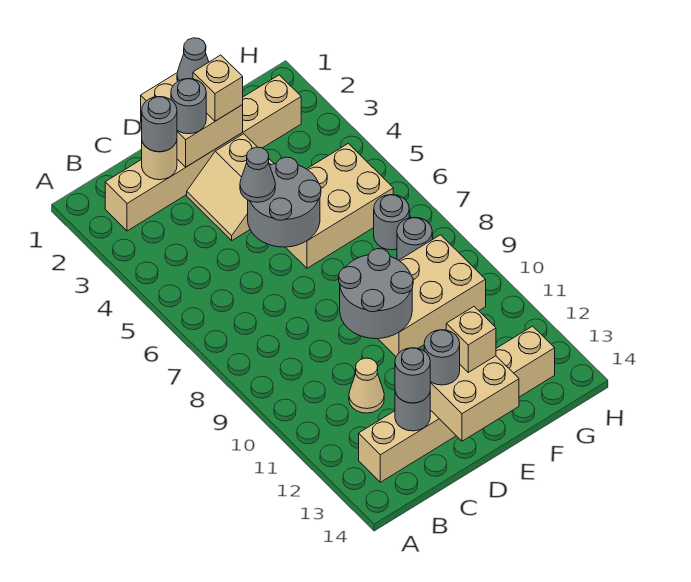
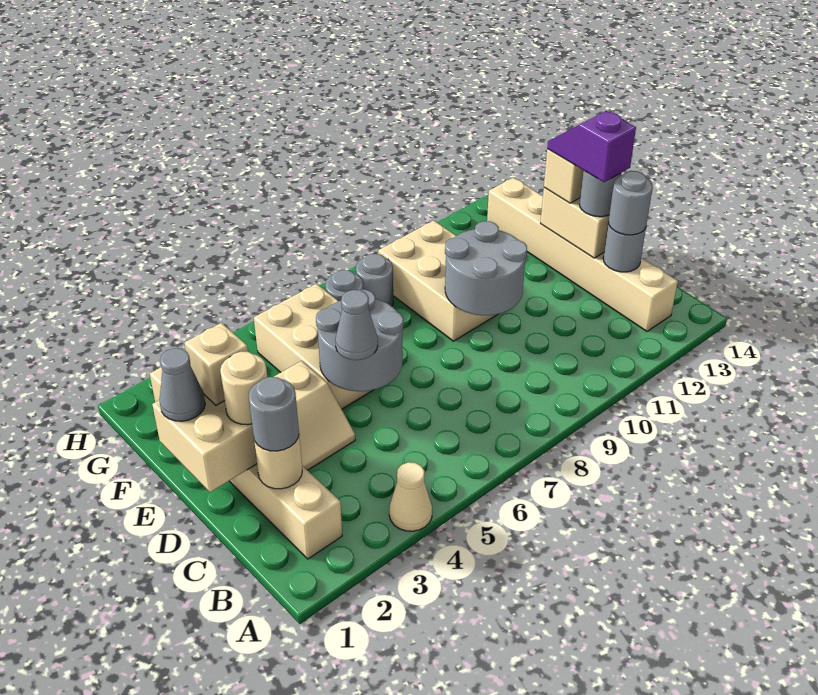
tan 1x1 cone [349,358,384,413] -> tan 1x1 cone moved to [389,462,432,531]
grey 1x1 round brick [171,79,206,134] -> tan 1x1 round brick [220,352,267,425]
none -> purple 1x2 slope [547,111,636,182]

